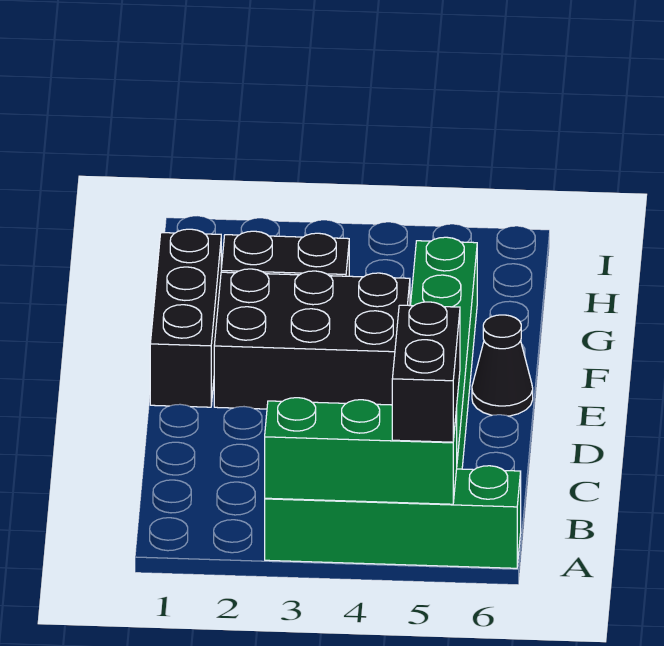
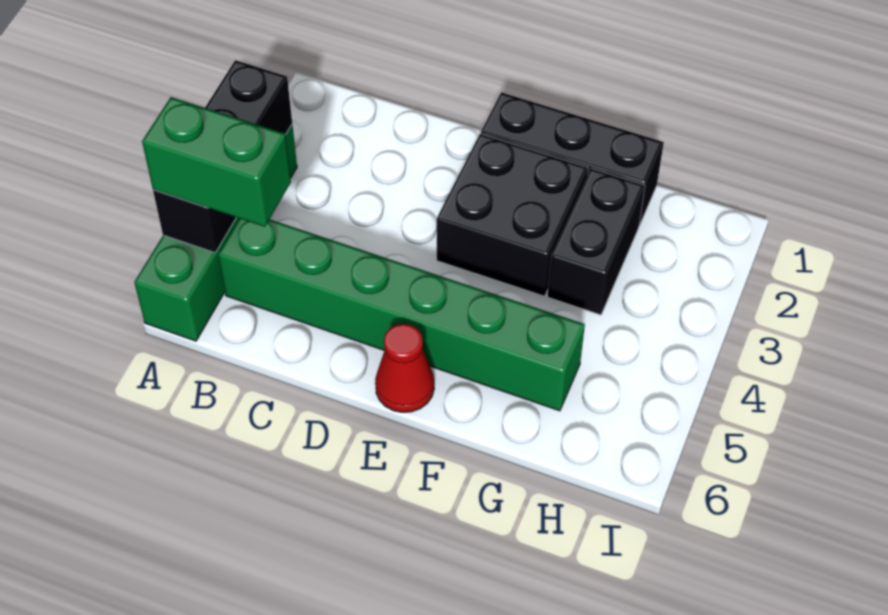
green 1x3 brick [265,398,457,504] -> black 1x3 brick [153,60,292,253]
black 1x2 brick [392,302,460,442] -> green 1x2 brick [142,97,291,227]
black 2x3 brick [214,269,410,409] -> black 2x2 brick [437,134,588,296]
black 1x1 cone [472,315,533,416] -> red 1x1 cone [375,324,434,412]

